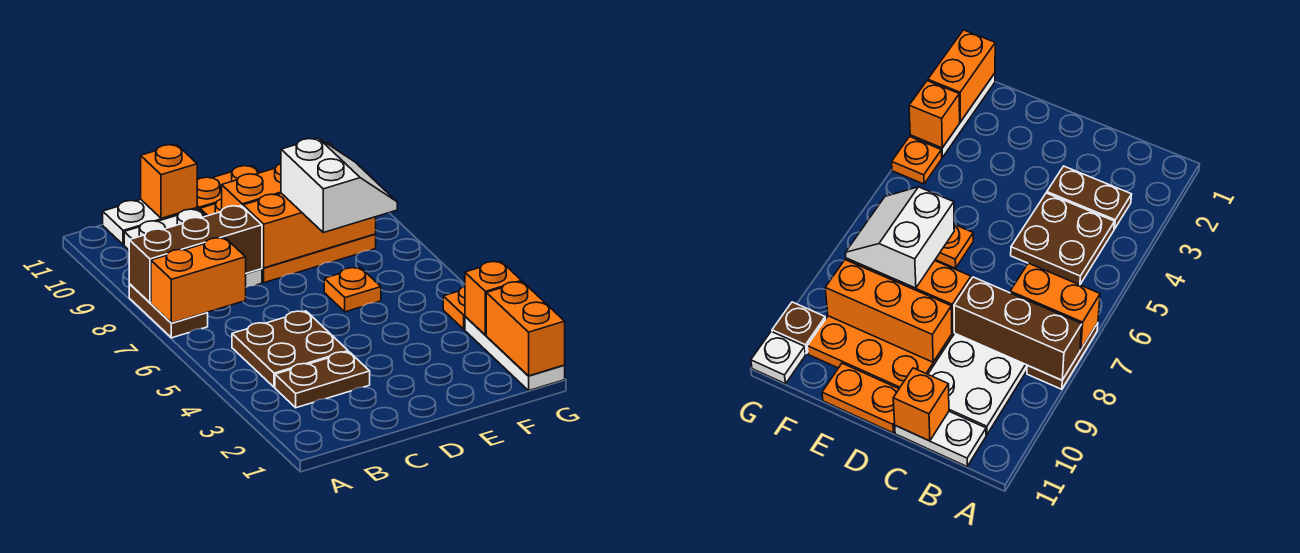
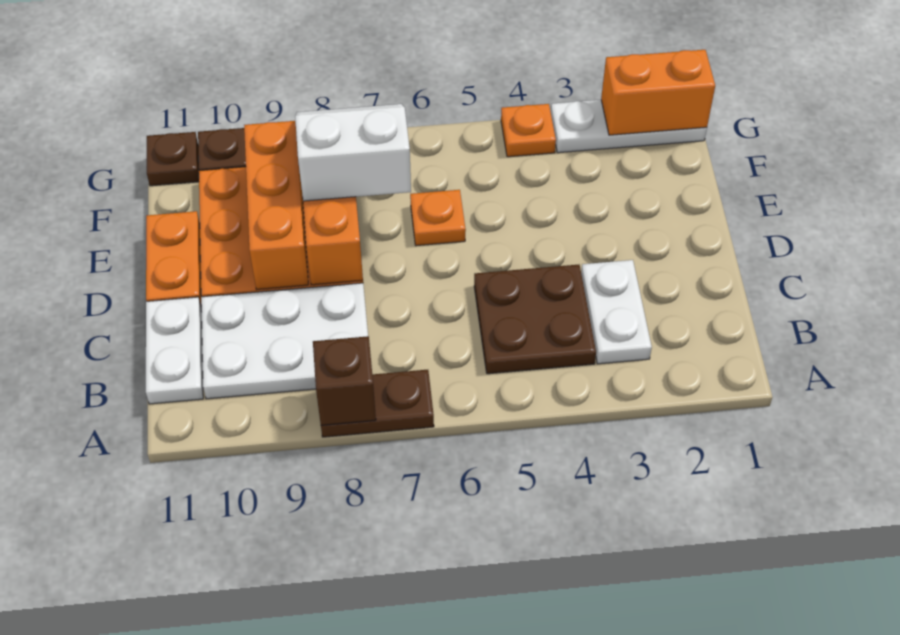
orange 1x2 brick [151,238,246,323] -> none
brown 1x3 brick [129,206,262,303] -> brown 1x1 brick [313,336,376,425]
brown 1x2 plate [275,352,370,408] -> white 1x2 plate [581,260,652,364]
orange 1x1 brick [141,144,197,218] -> none
orange 1x1 brick [465,261,521,335] -> none
white 1x1 plate [751,331,805,384] -> brown 1x1 plate [147,132,199,186]

